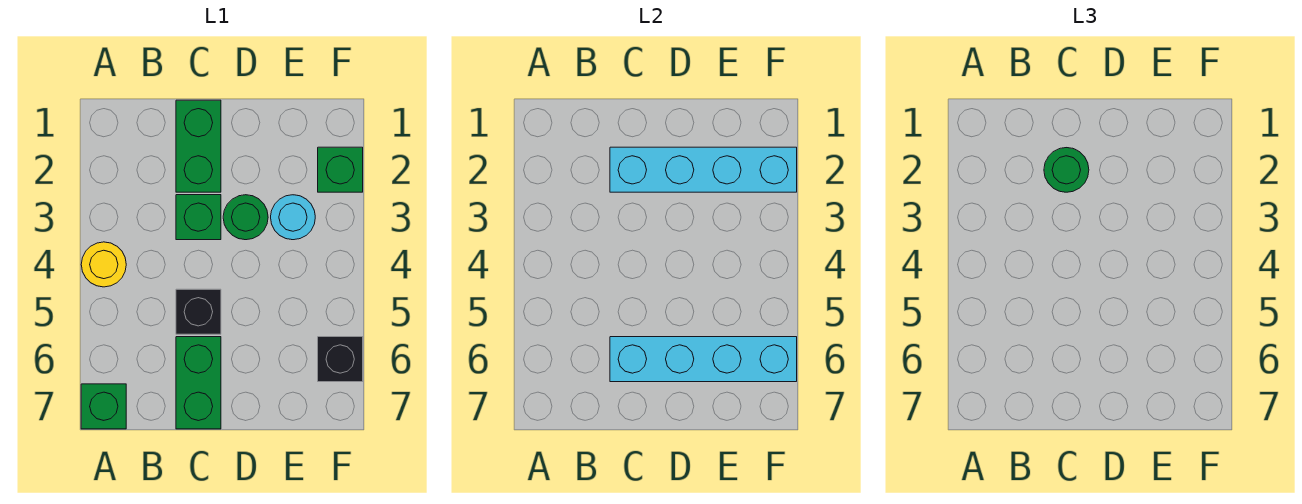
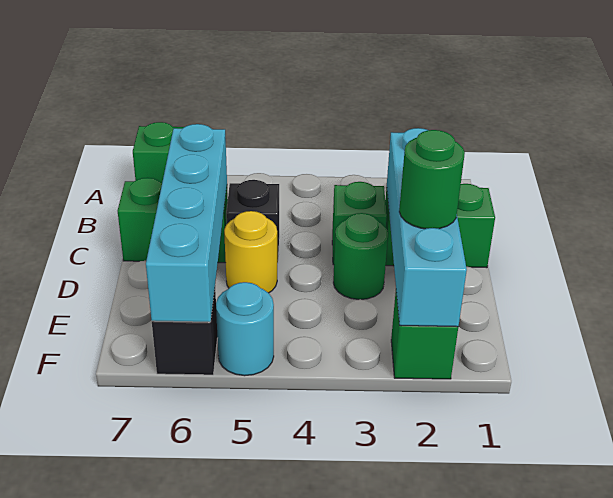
yellow 1x1 round brick [81,242,126,287] -> yellow 1x1 round brick moved to [224,211,277,293]
green 1x1 round brick [1044,148,1089,192] -> green 1x1 round brick moved to [399,130,465,229]
cyan 1x1 round brick [271,195,315,240] -> cyan 1x1 round brick moved to [216,282,274,376]

